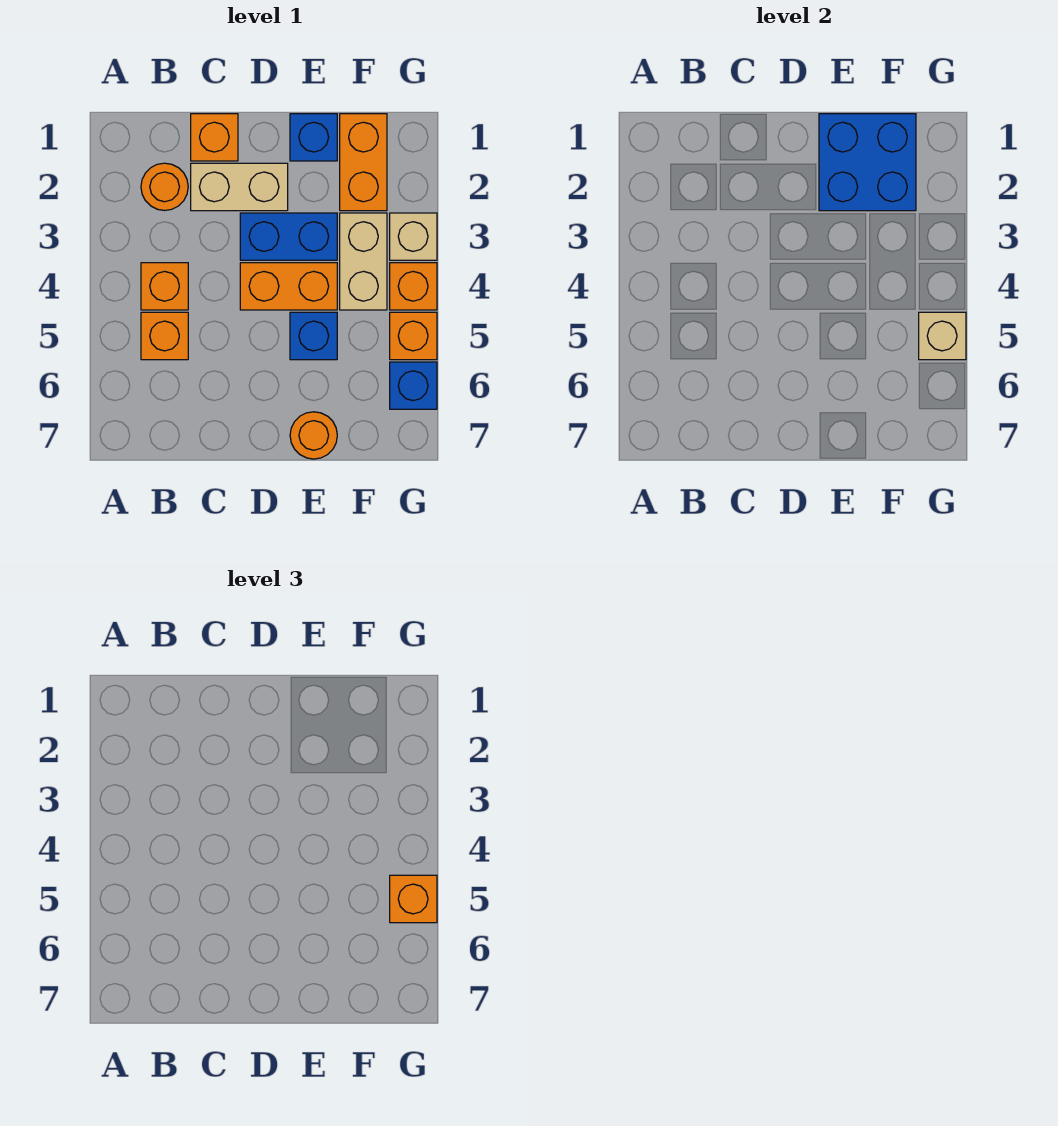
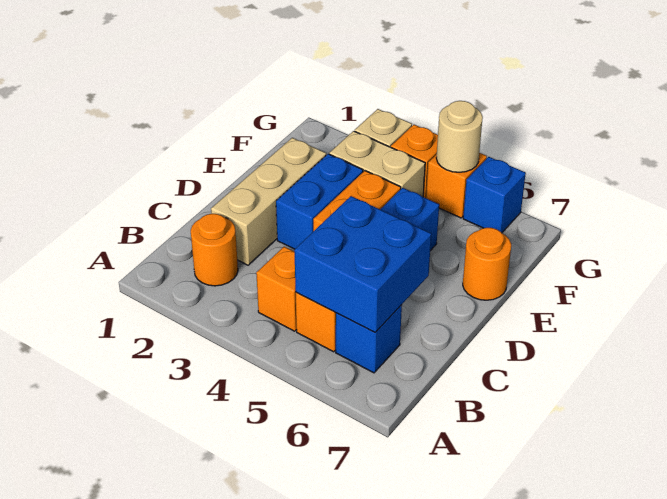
orange 1x1 brick [191,114,238,161] -> none
tan 1x2 brick [191,163,288,211] -> tan 1x3 brick [211,138,326,265]
blue 1x1 brick [290,114,337,161] -> blue 1x1 brick moved to [336,305,402,373]
blue 2x2 brick [819,114,916,211] -> blue 2x2 brick moved to [294,196,431,332]
orange 1x2 brick [340,114,387,211] -> none
tan 1x1 brick [919,312,966,360] -> tan 1x1 round brick [436,101,483,172]
orange 1x1 brick [390,875,437,923] -> none

